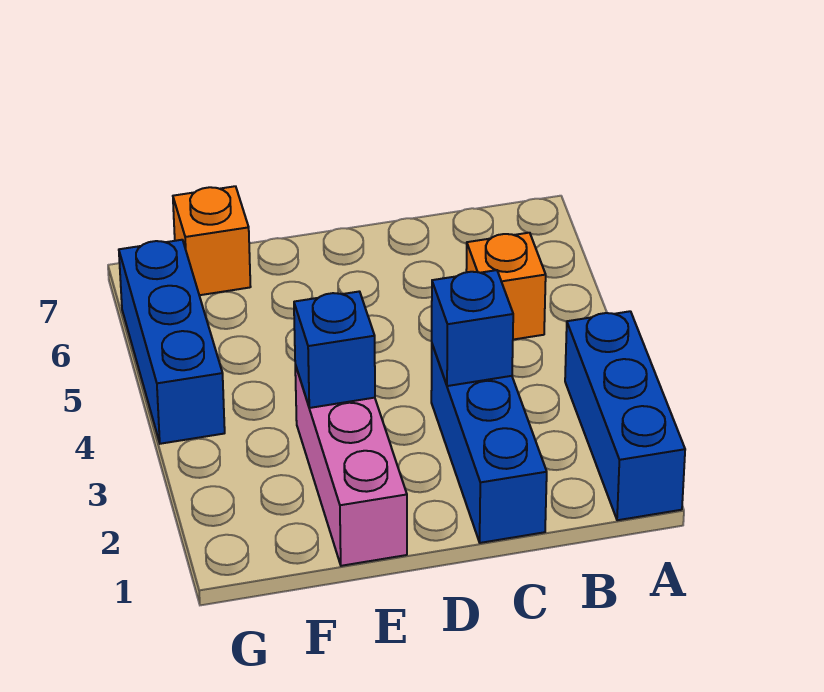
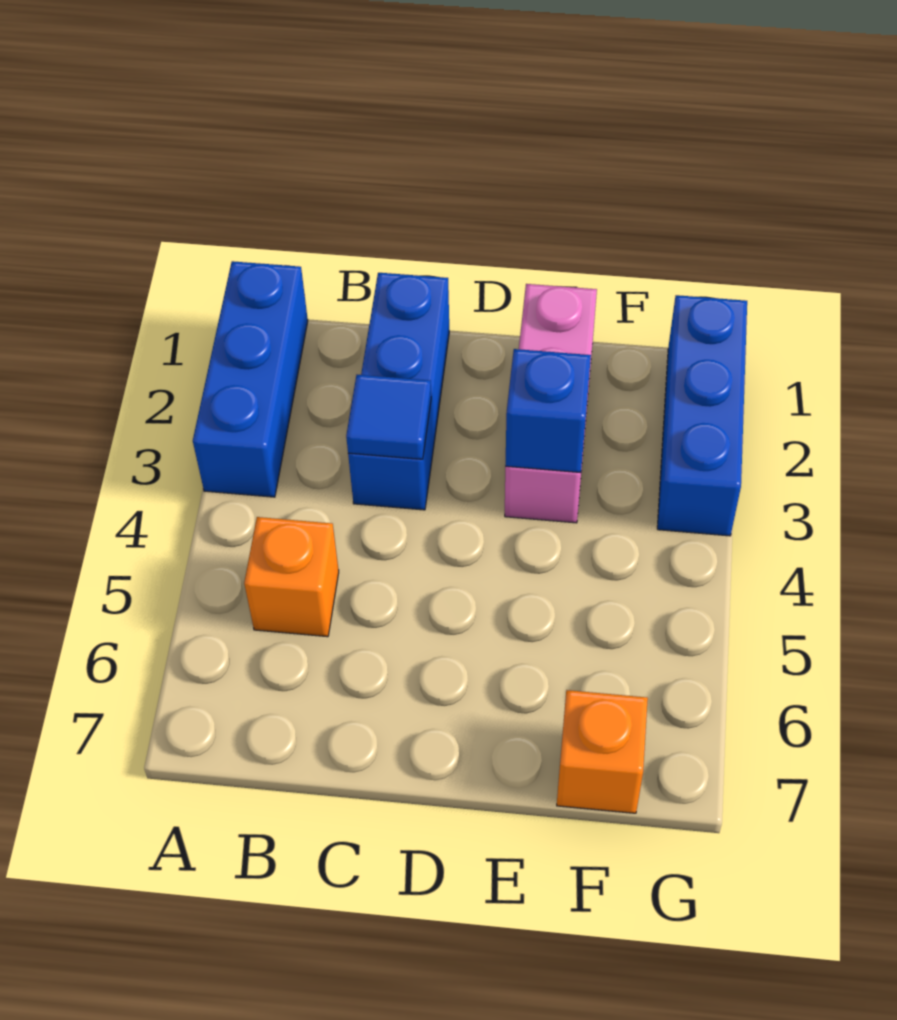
blue 1x1 brick [432,270,513,386] -> blue 1x1 tile [346,375,431,459]
blue 1x3 brick [119,240,225,444] -> blue 1x3 brick moved to [657,295,747,536]

